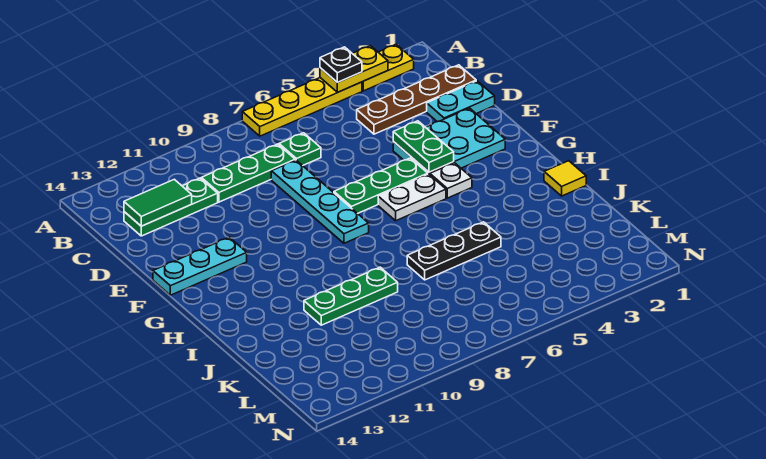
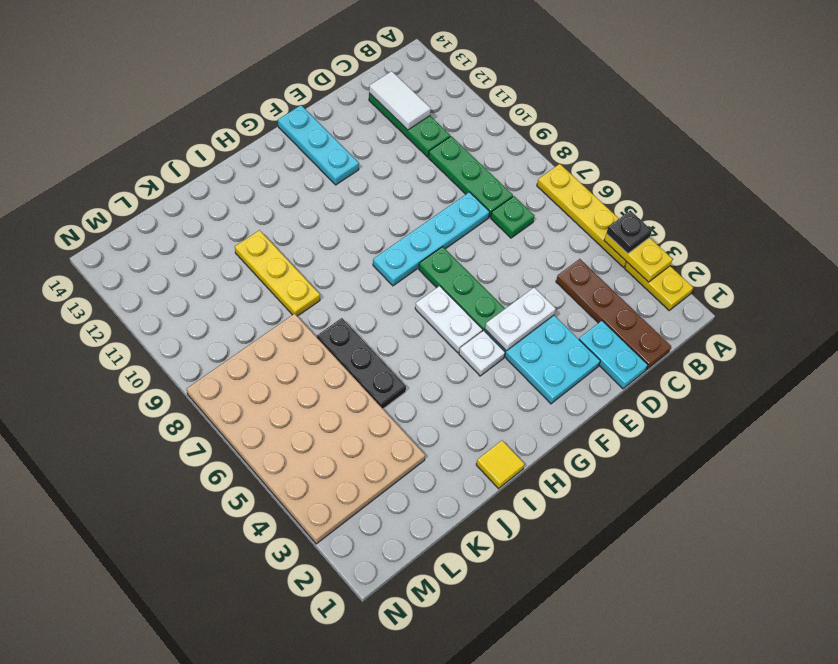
green 1x2 tile [124,179,192,226] -> white 1x2 tile [369,71,431,130]
green 1x2 plate [393,121,454,172] -> white 1x2 plate [485,287,556,351]
green 1x3 plate [304,267,398,325] -> yellow 1x3 plate [235,230,320,316]
none -> tan 4x6 plate [187,314,425,544]

